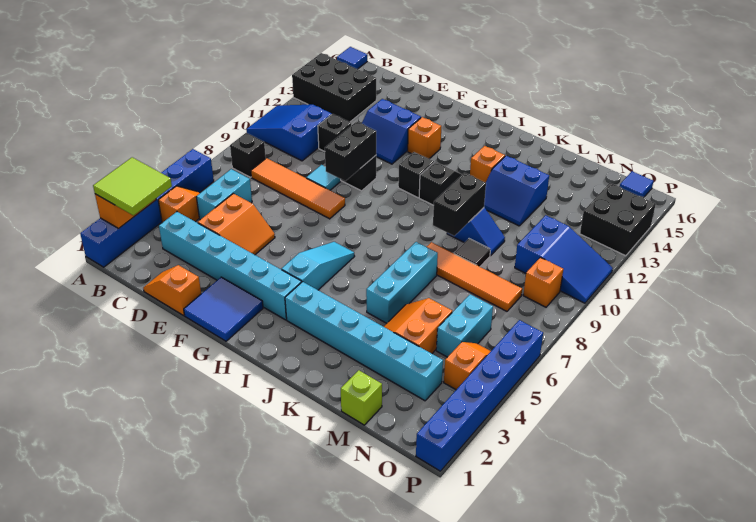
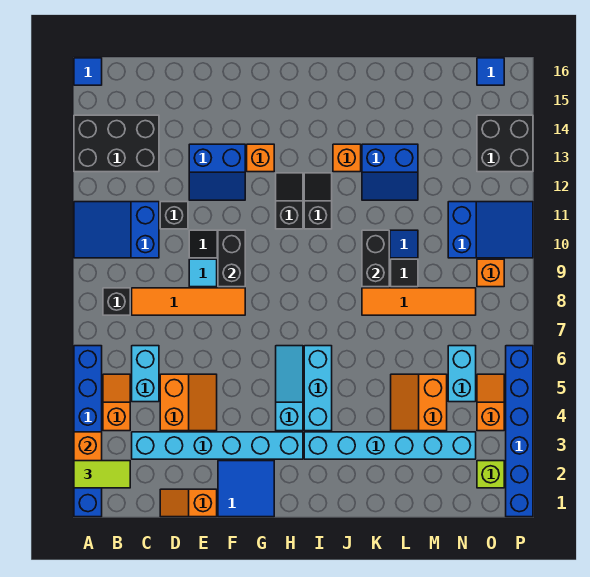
lime 2x2 tile [93,157,172,215] -> lime 1x2 tile [74,461,130,488]
cyan 1x3 brick [366,242,438,323] -> cyan 1x3 brick moved to [304,346,332,431]
lime 1x1 brick [341,370,382,425] -> lime 1x1 brick moved to [477,461,504,488]

